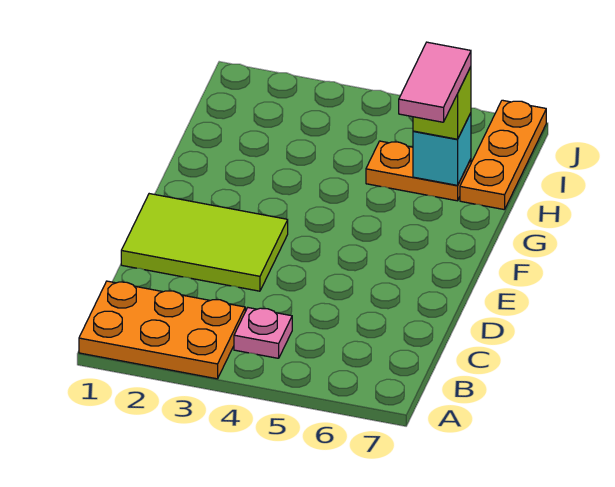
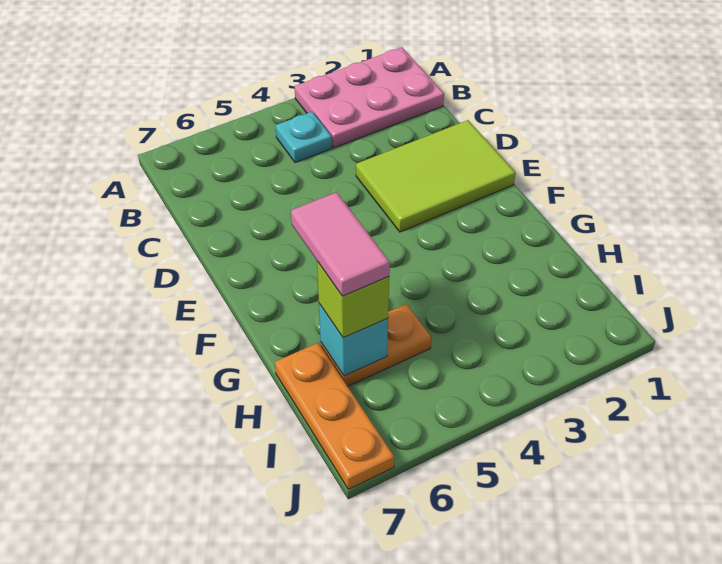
orange 2x3 plate [79,281,245,379] -> pink 2x3 plate [295,47,444,148]
pink 1x1 plate [234,308,292,358] -> cyan 1x1 plate [275,112,332,163]

